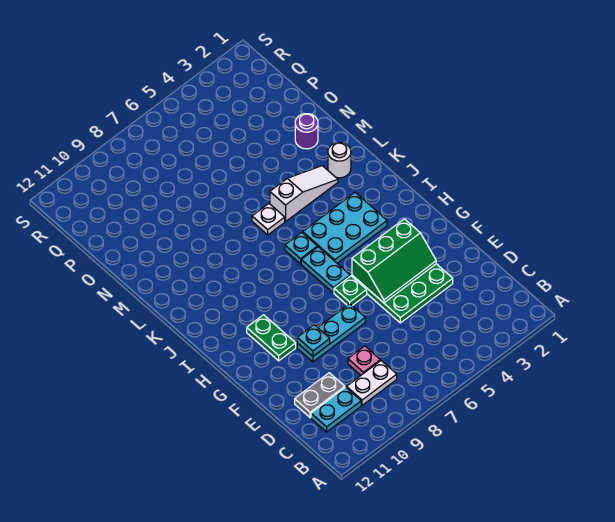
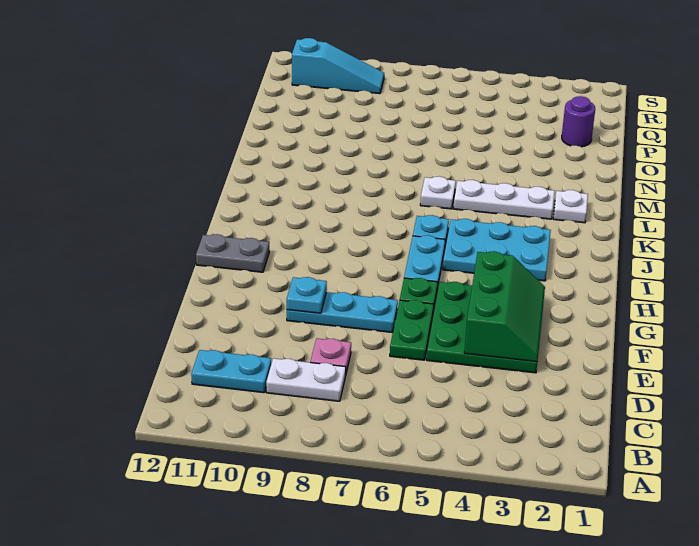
grey 1x2 plate [295,373,345,418] -> grey 1x2 plate moved to [196,234,269,272]
green 2x3 slope [352,219,436,303] -> green 2x3 slope turned to [464,251,545,362]
green 1x2 plate [247,315,296,361] -> green 1x2 plate moved to [390,300,434,360]
white 1x1 round brick [328,143,351,178] -> white 1x1 plate [553,190,588,223]
white 1x3 slope [270,166,338,222] -> white 1x3 plate [453,180,555,219]
purple 1x1 round brick [295,114,318,149] -> purple 1x1 round brick moved to [562,96,595,147]
none -> cyan 1x3 slope [292,38,384,94]

